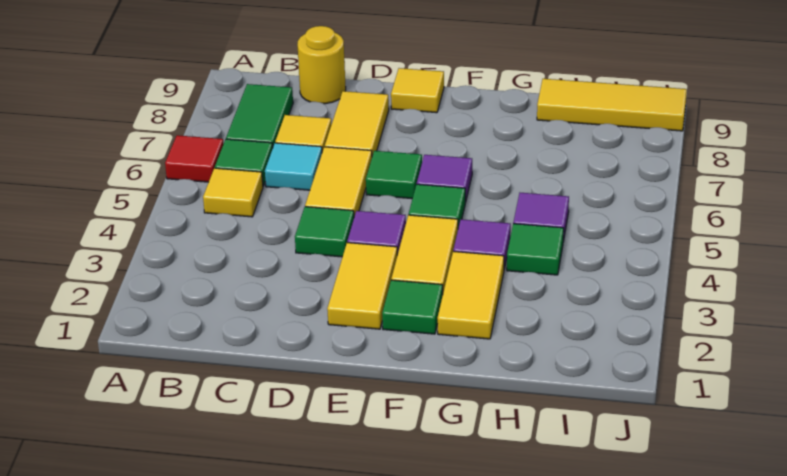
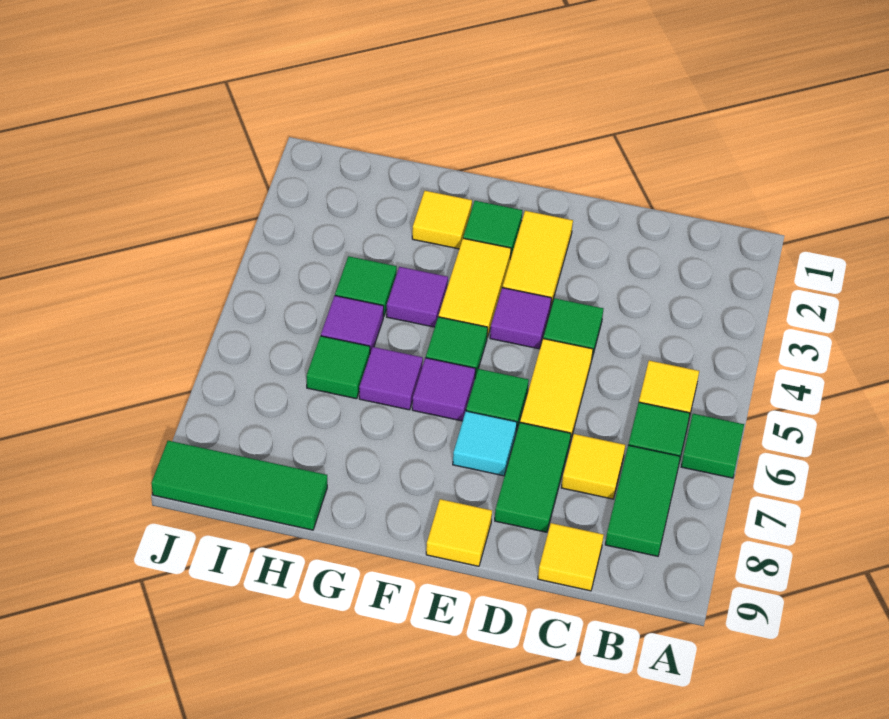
red 1x1 tile [165,135,224,182] -> green 1x1 tile [681,414,744,478]
cyan 1x1 tile [265,143,322,190] -> cyan 1x1 tile moved to [453,411,517,476]
yellow 1x1 round brick [297,26,346,104] -> yellow 1x1 tile [538,523,604,591]
yellow 1x2 tile [325,91,389,156] -> green 1x2 tile [495,422,571,532]
yellow 1x2 tile [438,251,504,339] -> yellow 1x1 tile [412,191,472,249]
none -> purple 1x1 tile [359,347,423,410]
none -> green 1x1 tile [306,336,370,399]
yellow 1x3 tile [537,79,687,131] -> green 1x3 tile [151,441,327,530]

